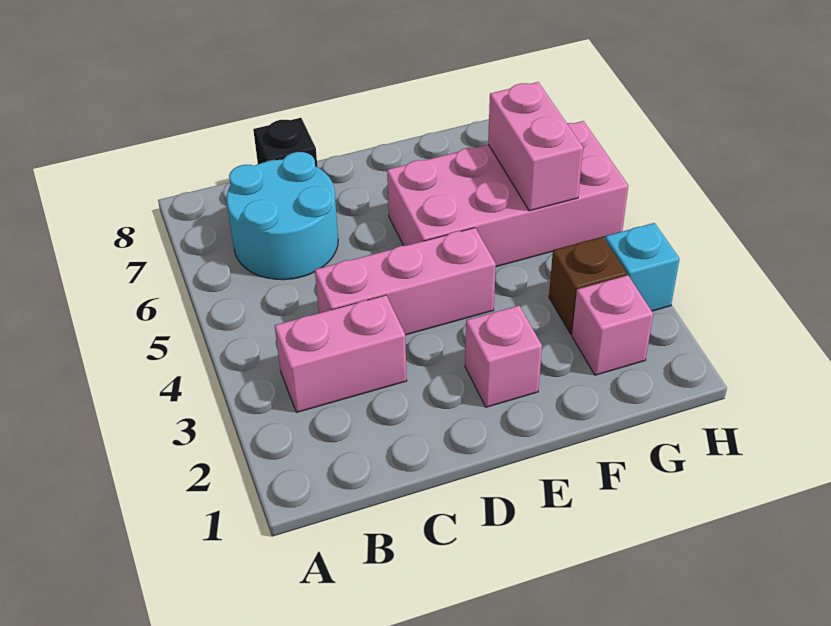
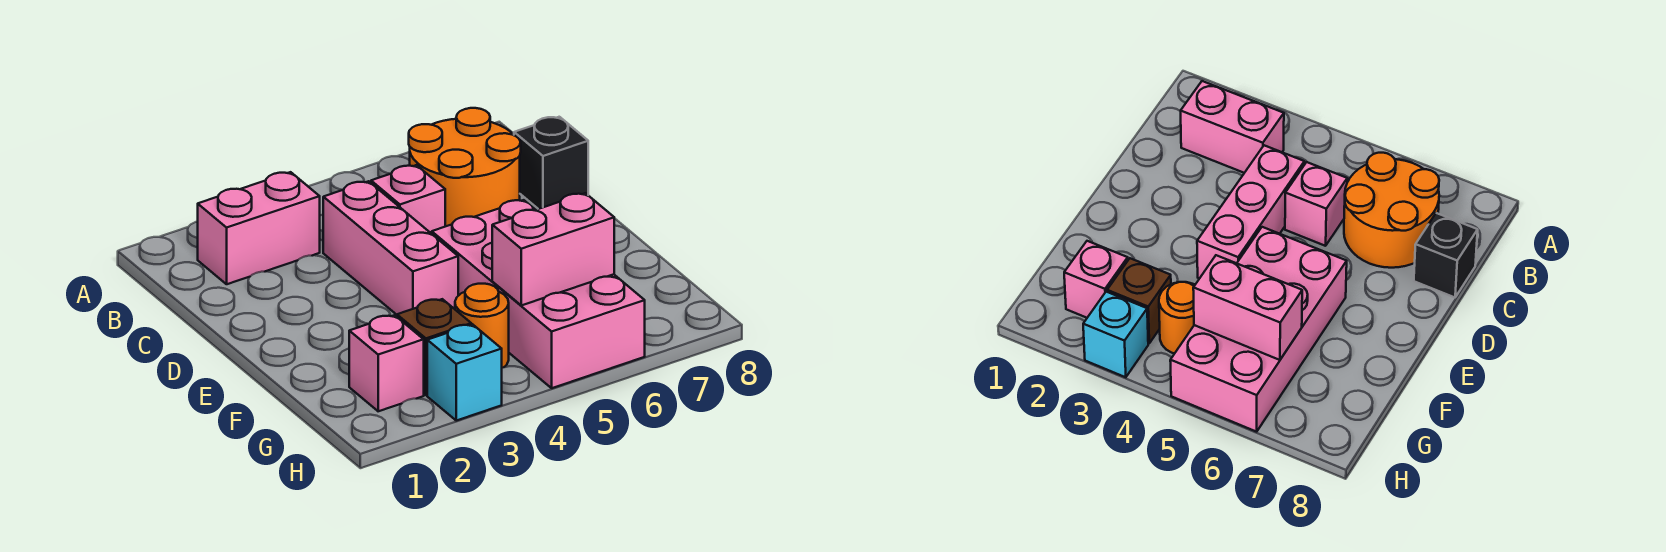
pink 1x2 brick [275,295,407,412] -> pink 1x2 brick turned to [198,172,320,284]
cyan 2x2 round brick [227,152,338,280] -> orange 2x2 round brick [409,108,521,226]
pink 1x1 brick [465,306,542,407] -> pink 1x1 brick moved to [371,165,445,234]
none -> orange 1x1 round brick [455,284,509,368]

